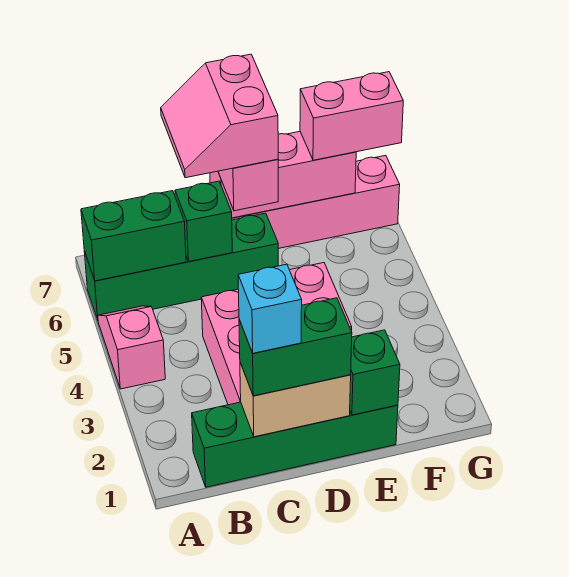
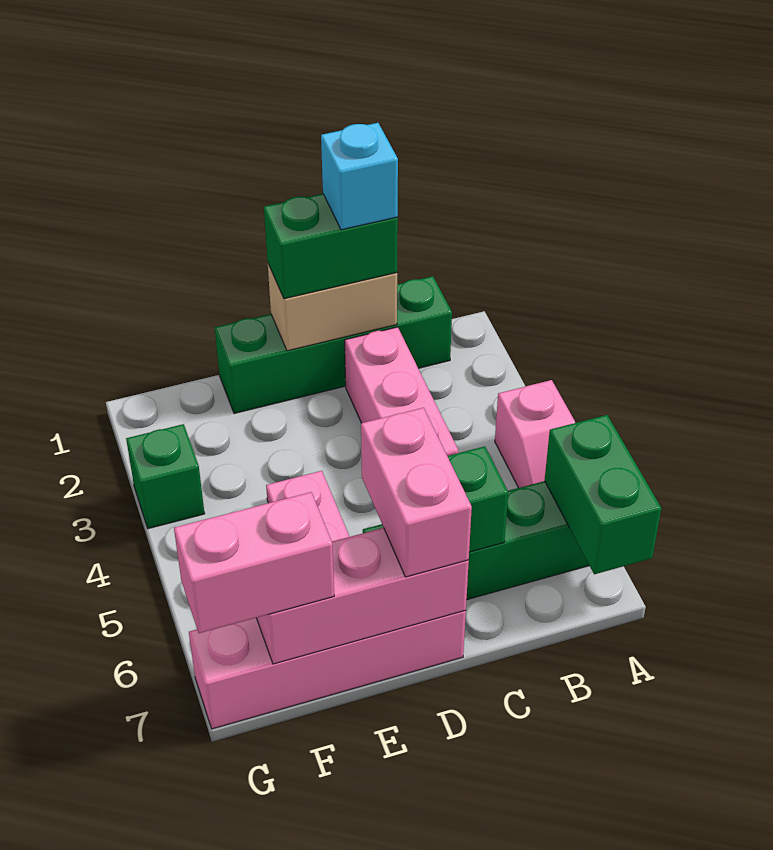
green 1x2 brick [81,191,186,281] -> green 1x2 brick turned to [545,415,661,574]
pink 2x2 slope [161,54,278,178] -> none
green 1x1 brick [350,330,400,415] -> green 1x1 brick moved to [126,424,205,529]

